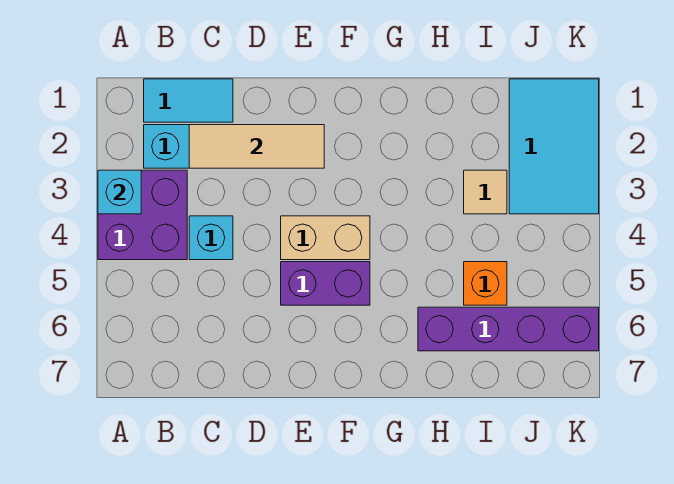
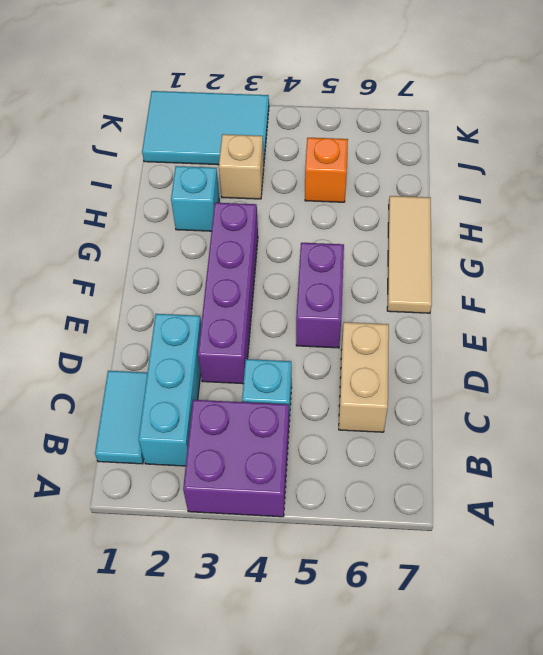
cyan 1x1 brick [98,170,141,214] -> cyan 1x1 brick moved to [171,166,219,231]
tan 1x3 tile [189,125,324,168] -> tan 1x3 tile moved to [387,196,432,313]
tan 1x2 brick [281,216,370,260] -> tan 1x2 brick moved to [339,322,389,432]
purple 1x4 brick [418,307,599,351] -> purple 1x4 brick moved to [198,203,258,384]
tan 1x1 tile [464,170,507,214] -> tan 1x1 brick [219,134,264,199]

